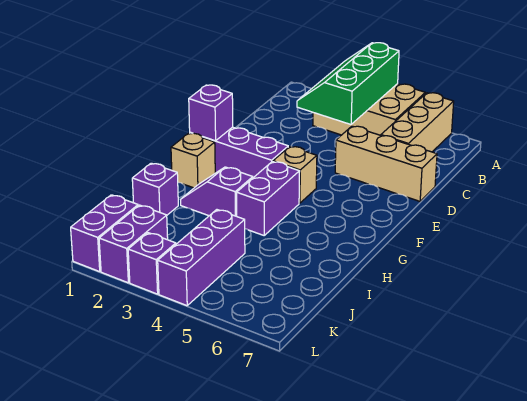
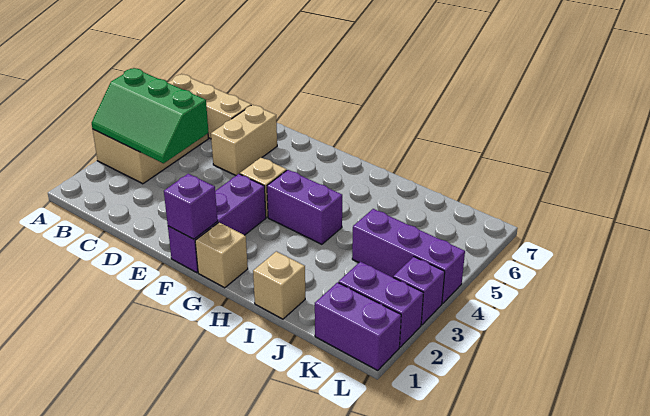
tan 1x3 brick [335,126,437,201] -> tan 1x2 brick [211,105,277,175]
purple 1x2 slope [181,167,253,216] -> none
purple 1x1 brick [132,163,178,215] -> tan 1x1 brick [253,251,305,319]

